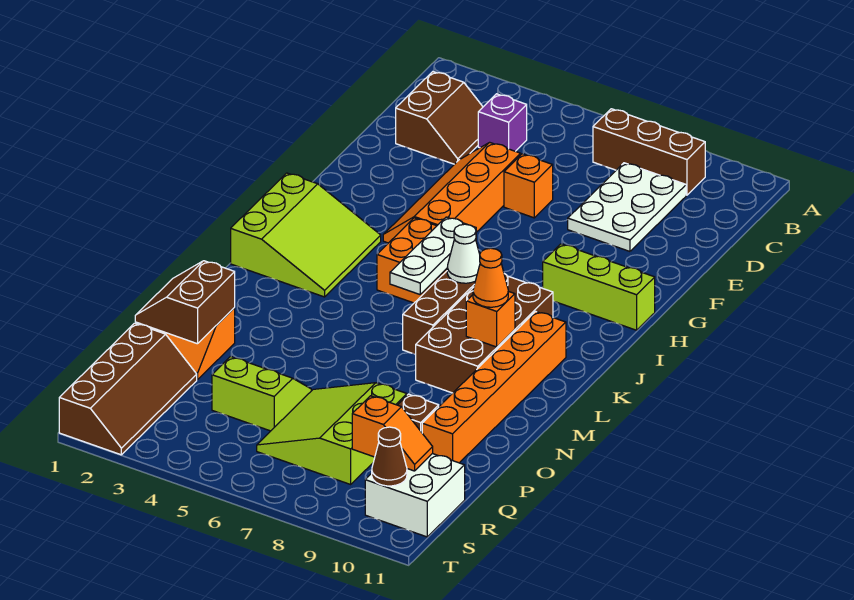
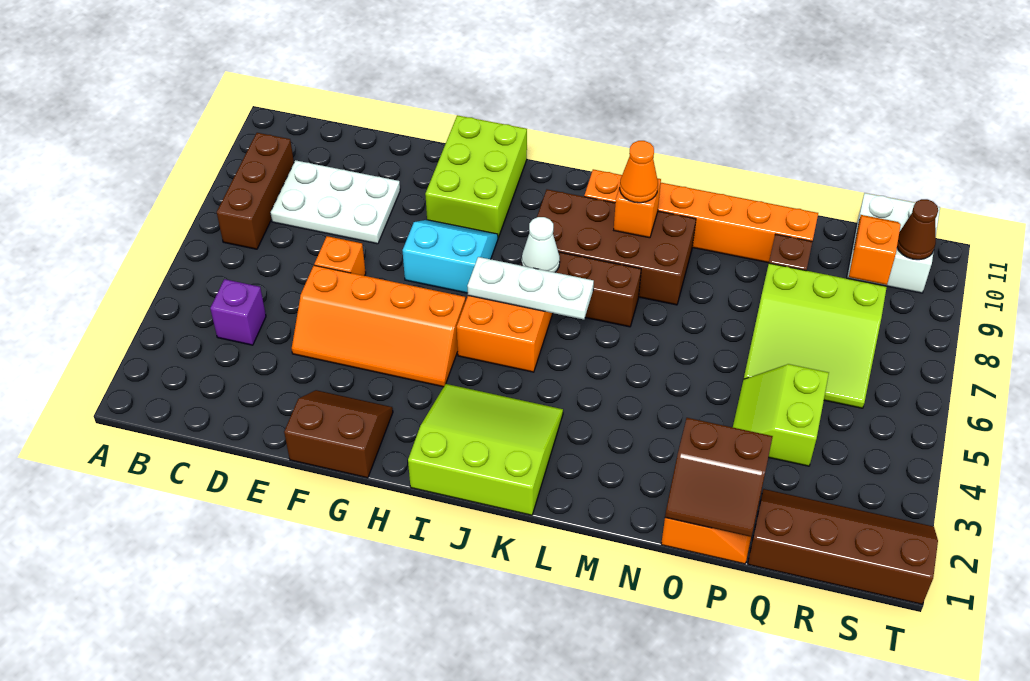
brown 2x2 slope [396,72,483,164] -> brown 2x2 slope moved to [284,390,393,478]
none -> cyan 2x2 slope [402,220,498,293]
lime 1x3 brick [543,244,655,330] -> lime 2x3 brick [425,115,527,238]

